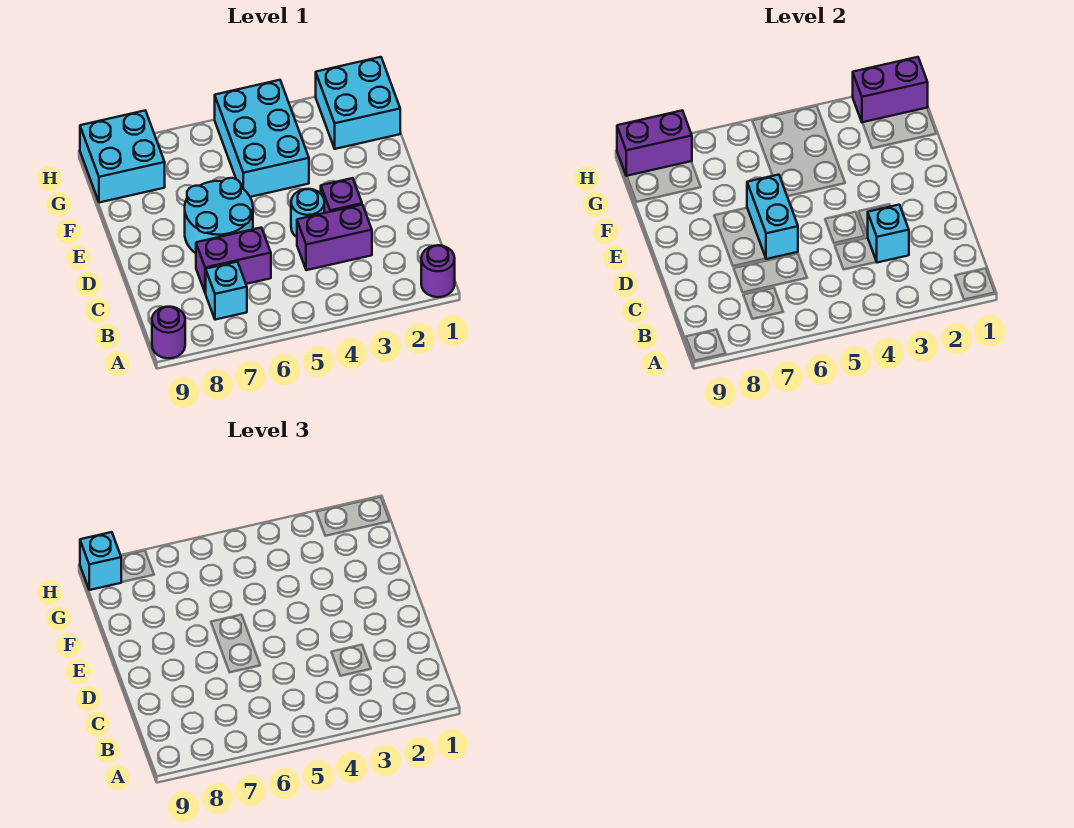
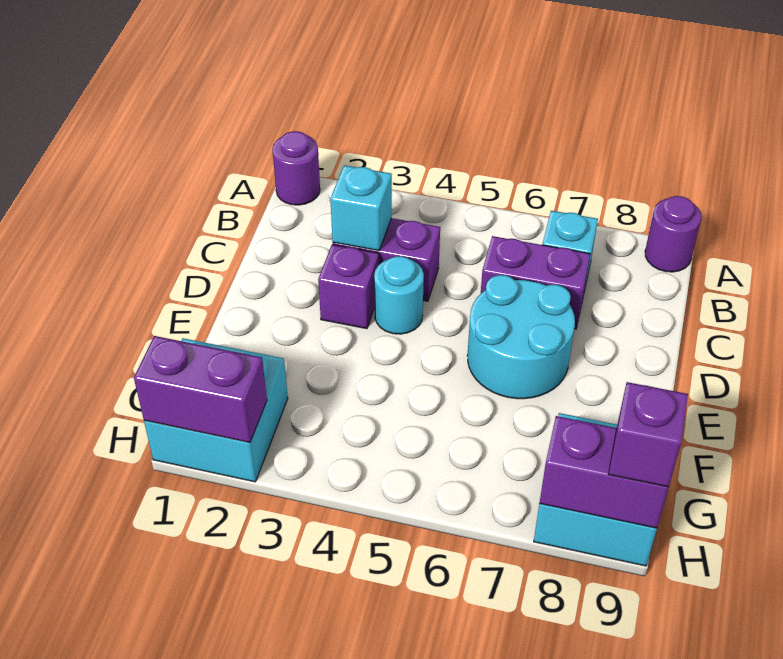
cyan 1x2 brick [747,175,798,259] -> none
cyan 2x3 brick [215,80,309,197] -> none
cyan 1x1 brick [80,532,121,590] -> purple 1x1 brick [609,382,688,487]

